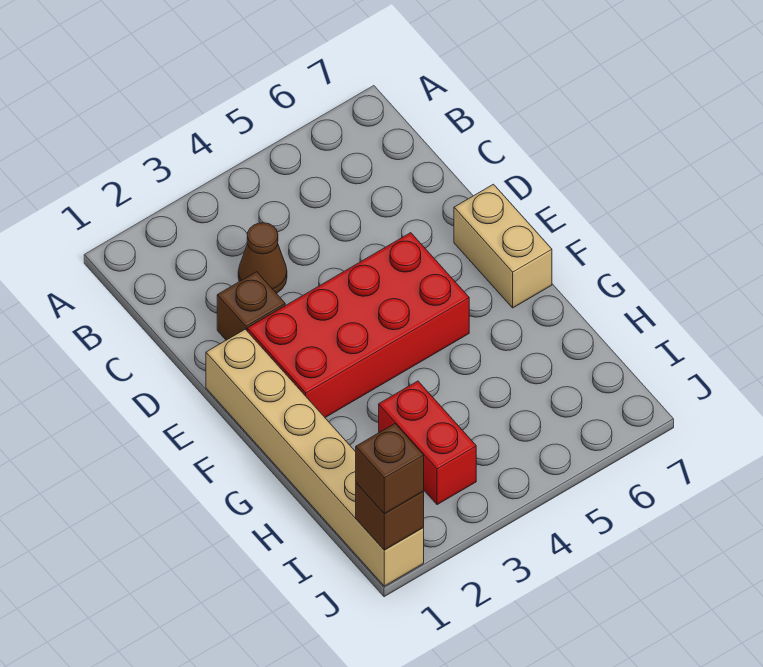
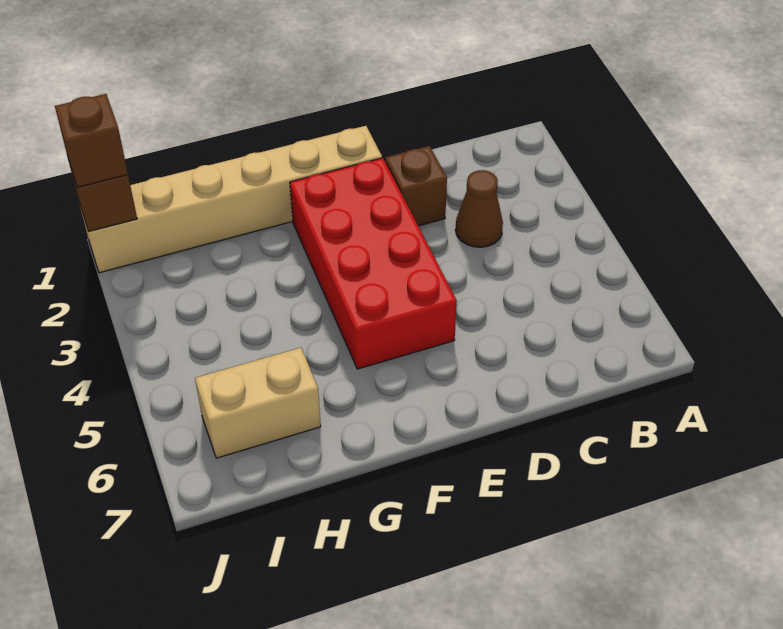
tan 1x2 brick [454,184,552,308] -> tan 1x2 brick moved to [195,348,321,458]
red 1x2 brick [379,381,476,505] -> none

